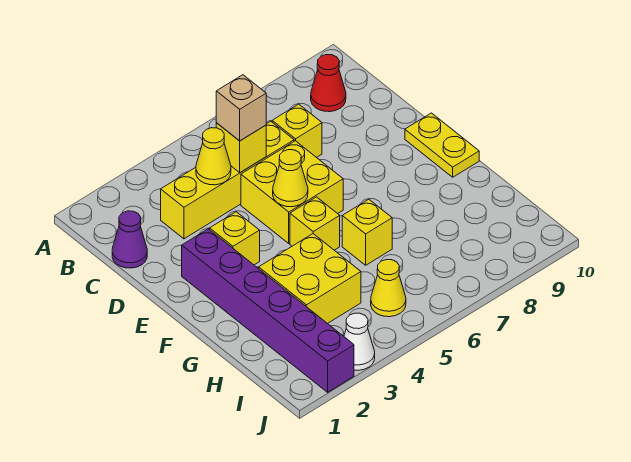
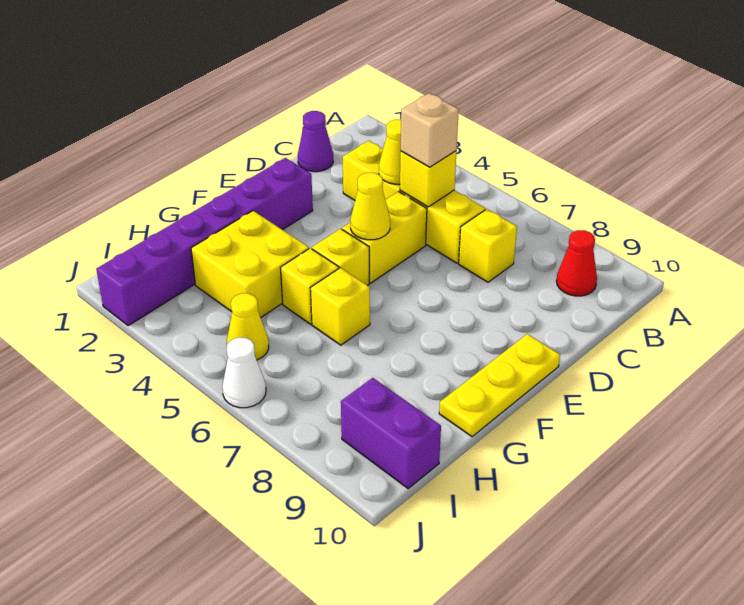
yellow 2x2 brick [241,141,343,243] -> yellow 1x2 brick [342,192,427,283]
yellow 1x1 brick [210,212,260,265] -> yellow 1x1 brick moved to [280,248,339,324]
yellow 1x2 plate [405,113,479,177] -> yellow 1x3 plate [439,334,560,437]
none -> purple 1x2 brick [341,378,441,488]
white 1x1 cone [344,313,375,370] -> white 1x1 cone moved to [222,338,266,408]

